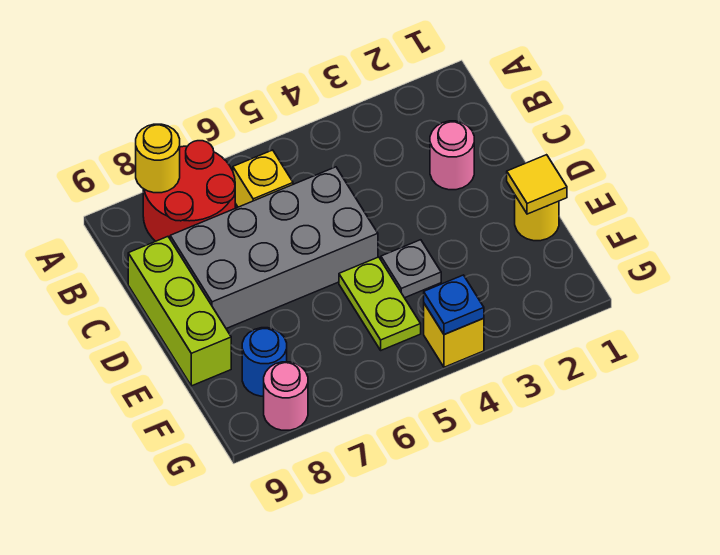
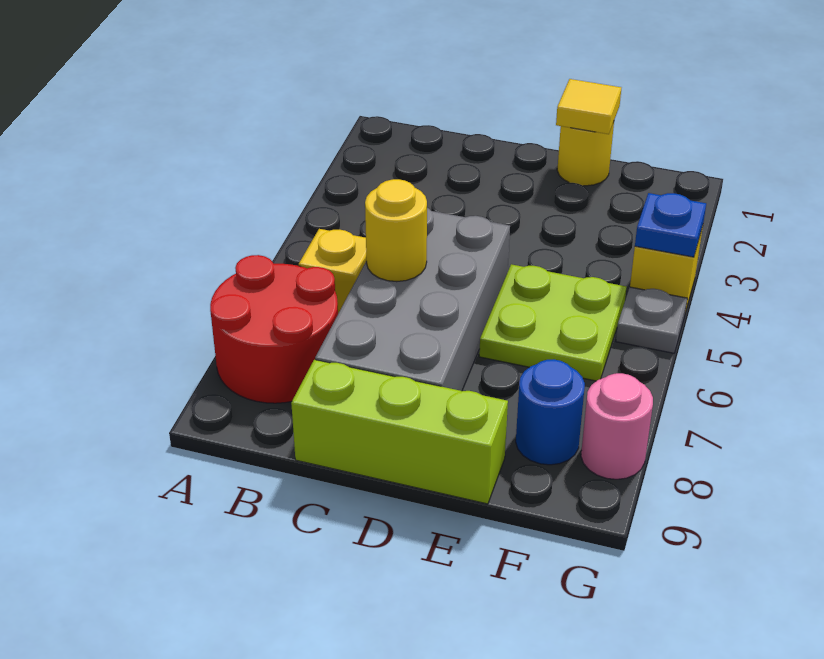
yellow 1x1 round brick [136,124,180,193] -> yellow 1x1 round brick moved to [365,179,427,282]
pink 1x1 round brick [430,121,474,190] -> none
grey 1x1 plate [381,240,441,298] -> grey 1x1 plate moved to [616,287,687,353]
lime 1x2 plate [339,257,421,350] -> lime 2x2 plate [479,264,626,381]

